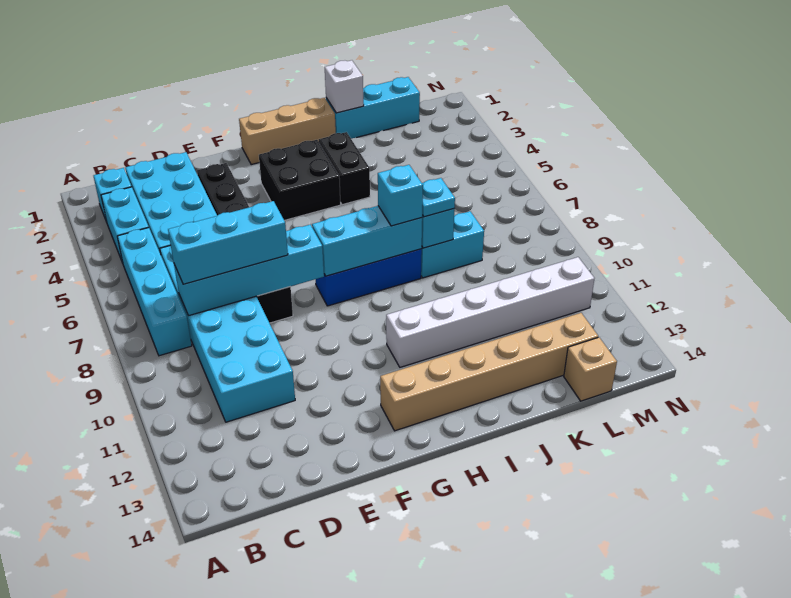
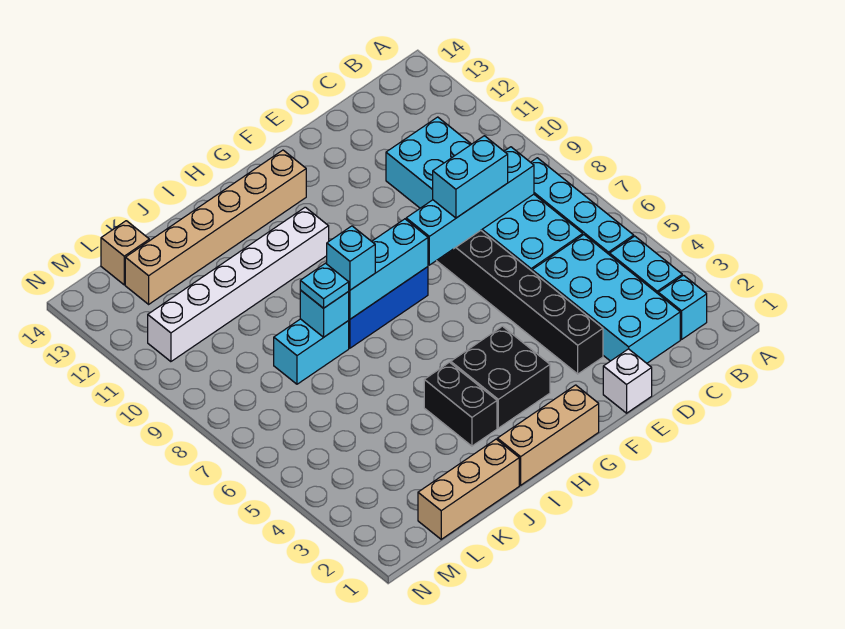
cyan 1x3 brick [168,201,288,284] -> cyan 1x2 brick [433,136,508,218]
cyan 1x3 brick [326,77,420,139] -> tan 1x3 brick [418,439,519,539]
white 1x1 brick [325,60,364,113] -> white 1x1 brick moved to [603,349,652,413]

